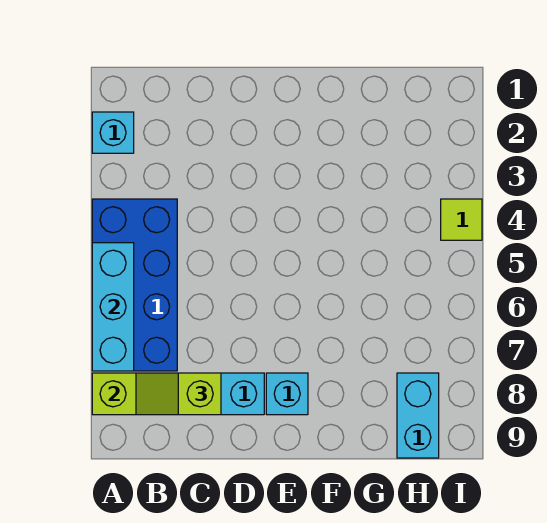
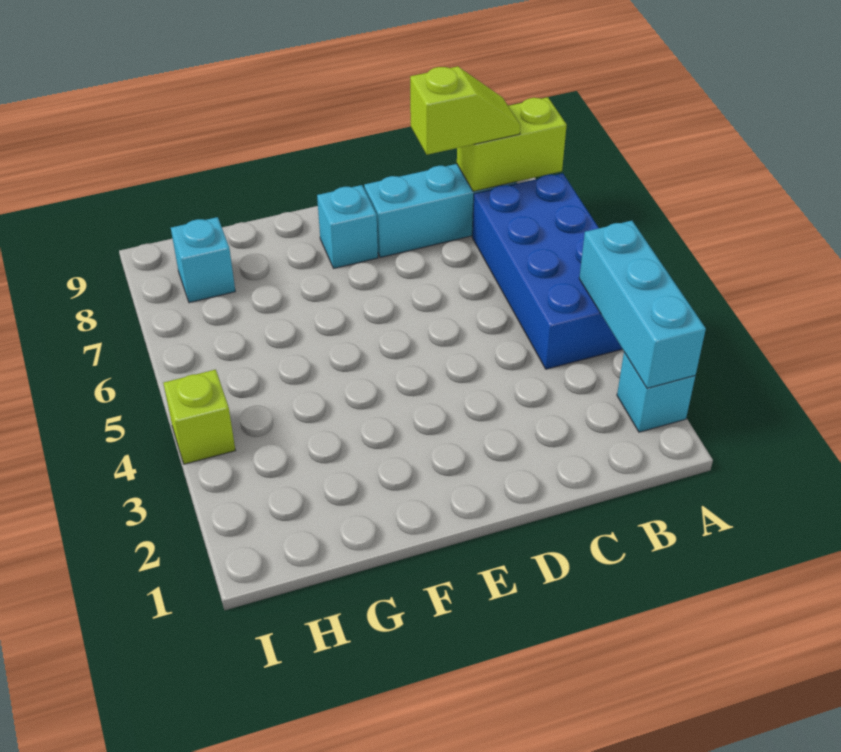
cyan 1x3 brick [92,243,134,371] -> cyan 1x3 brick moved to [579,221,706,388]
cyan 1x2 brick [397,373,439,458] -> cyan 1x1 brick [171,217,235,303]
lime 1x1 tile [441,199,482,240] -> lime 1x1 brick [163,370,235,464]

